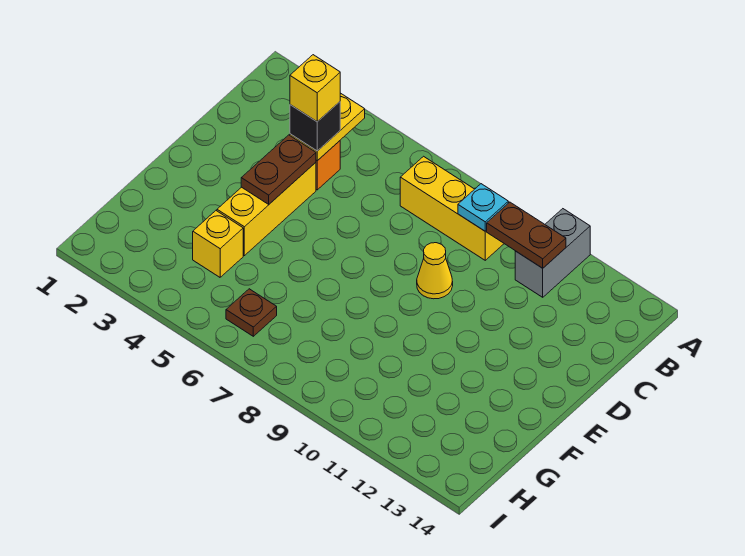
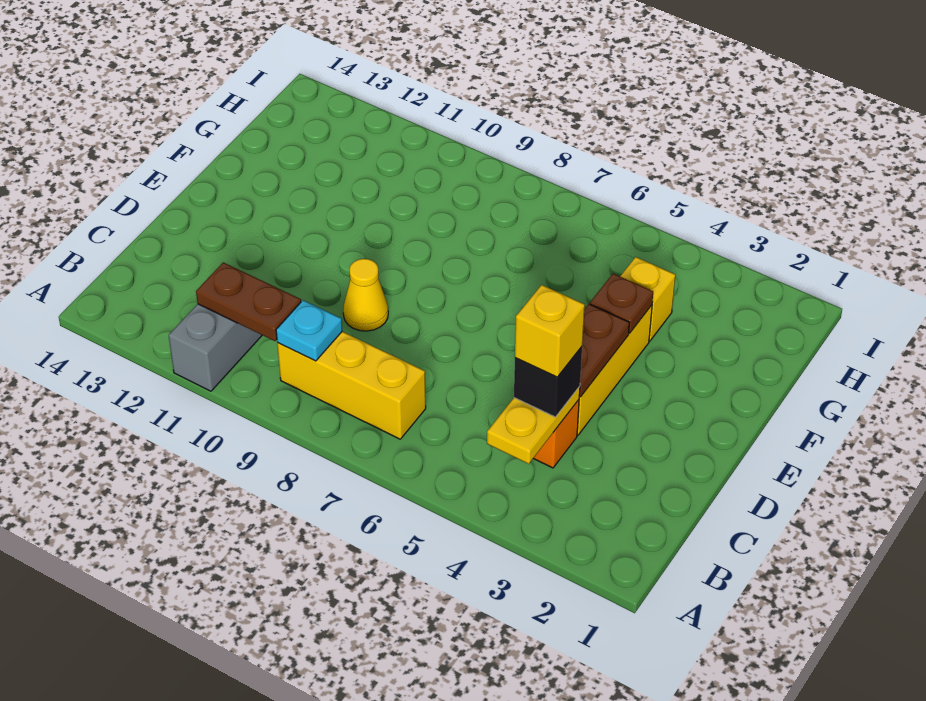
brown 1x1 plate [226,289,277,336] -> brown 1x1 plate moved to [590,274,653,333]

